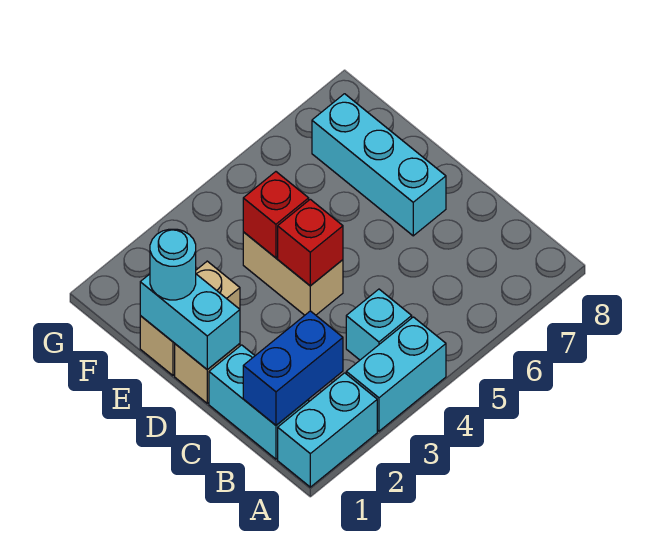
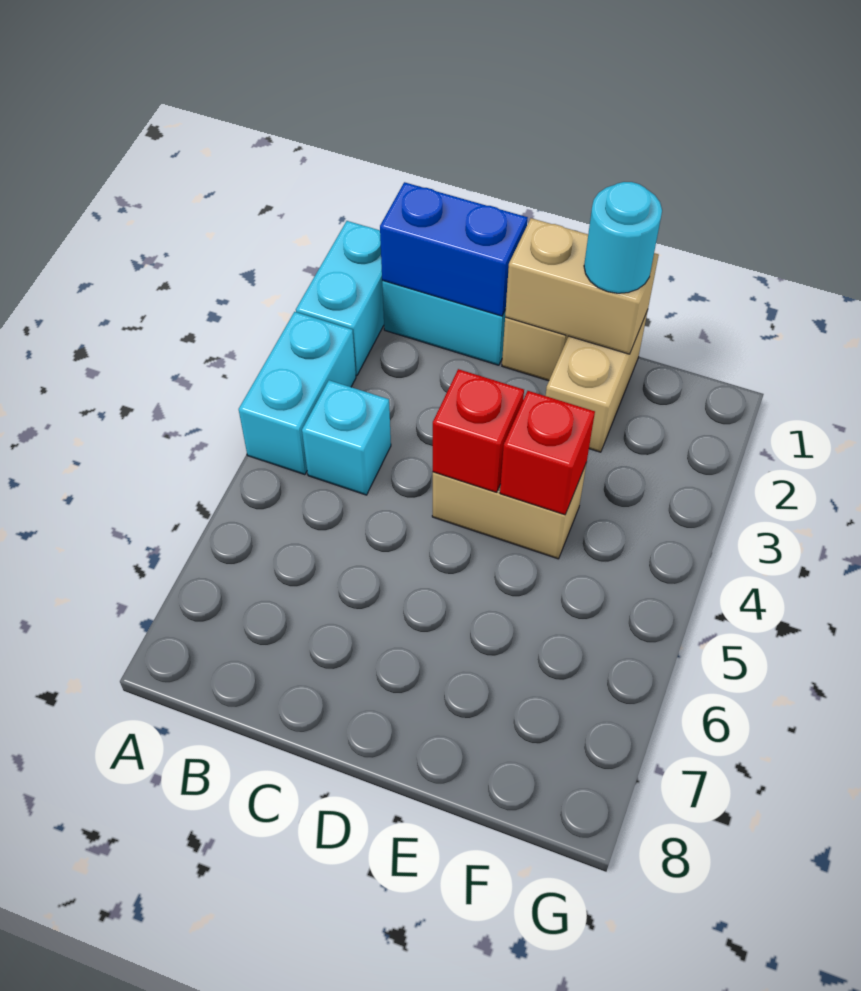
blue 1x2 brick [243,311,343,425] -> blue 1x2 brick turned to [380,182,528,316]
cyan 1x2 brick [140,274,240,370] -> tan 1x2 brick [505,218,659,354]
cyan 1x3 brick [312,94,446,236] -> none

